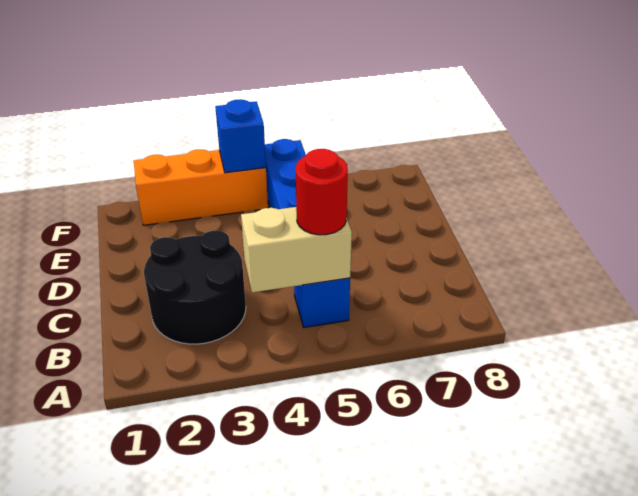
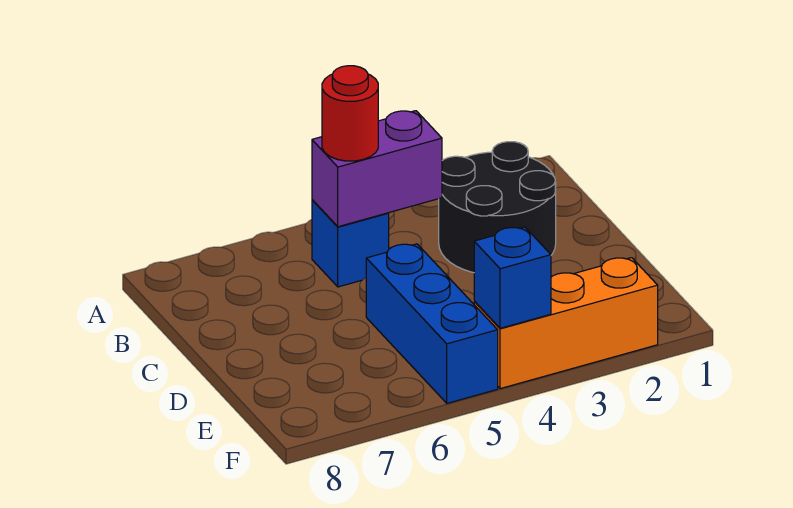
tan 1x2 brick [241,207,352,293] -> purple 1x2 brick [312,111,442,227]

